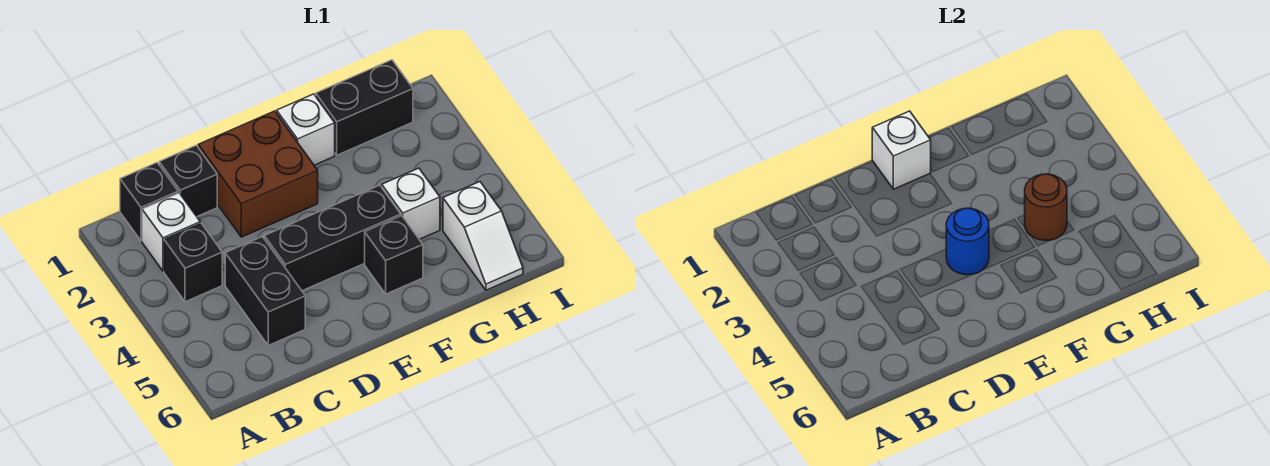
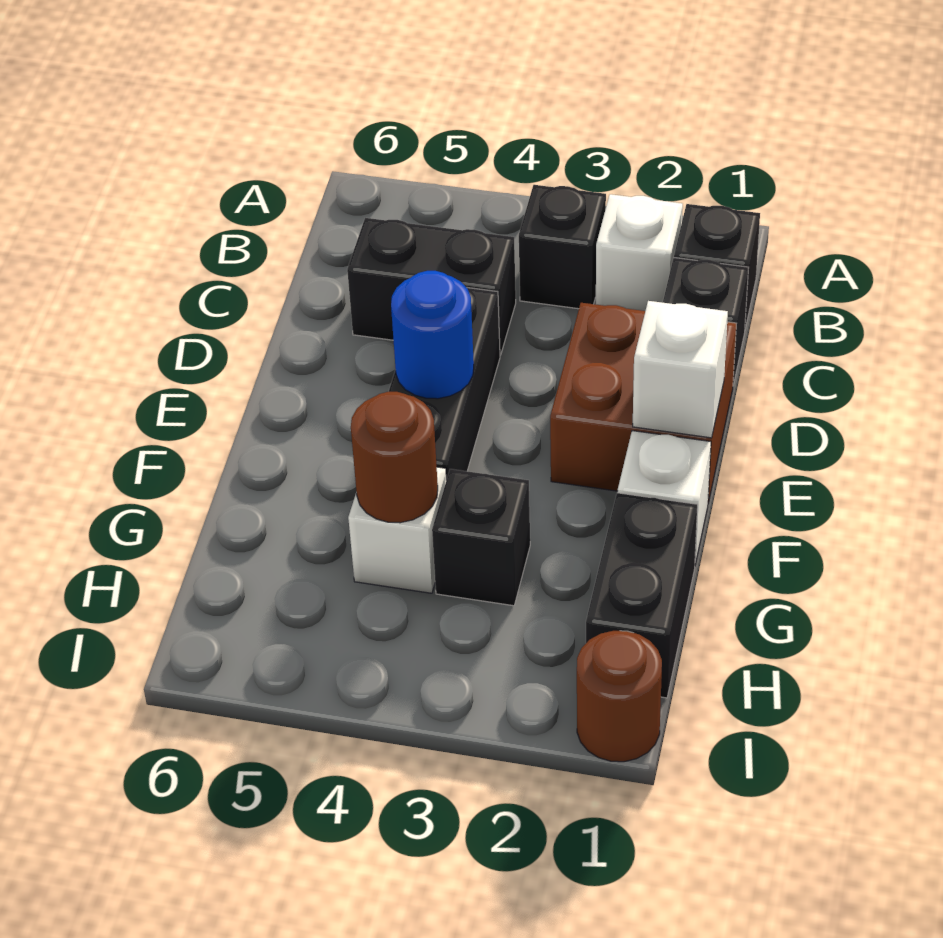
black 1x1 brick [365,216,423,294] -> black 1x1 brick moved to [432,469,530,606]
white 1x2 slope [443,182,523,290] -> none
none -> brown 1x1 round brick [577,631,662,762]

